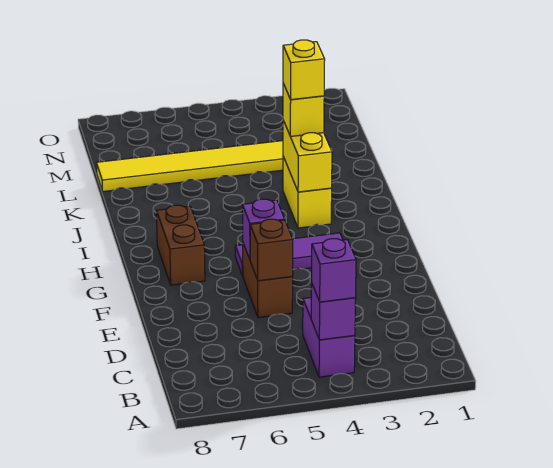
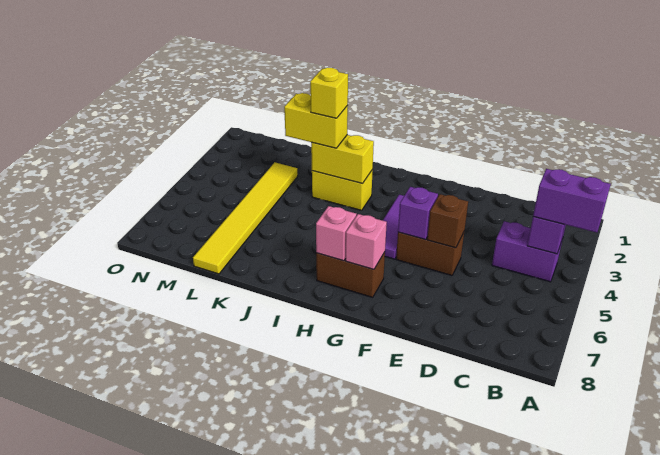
purple 1x1 brick [312,239,356,302] -> purple 1x2 brick [533,169,611,233]
none -> pink 1x1 brick [346,214,387,269]
none -> pink 1x1 brick [316,206,356,261]
yellow 1x1 brick [283,83,324,137] -> yellow 1x2 brick [284,93,348,148]

